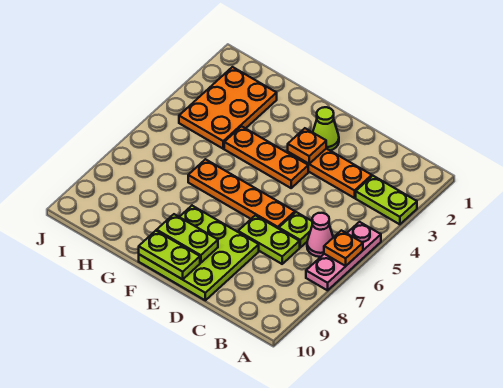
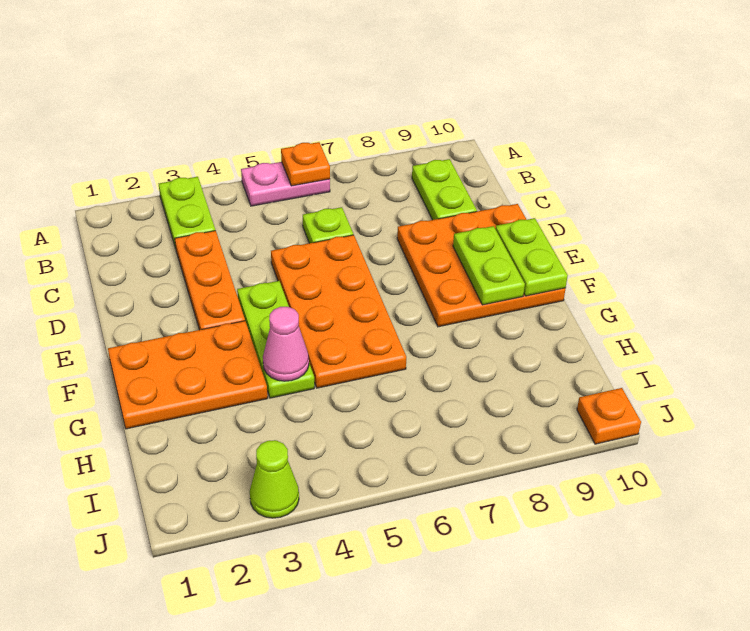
pink 1x3 plate [306,222,381,290] -> pink 1x2 plate [241,162,330,206]
pink 1x1 cone [307,213,333,257] -> pink 1x1 cone moved to [263,307,309,381]
lime 1x2 plate [238,215,300,264] -> lime 1x2 plate moved to [412,159,477,220]
orange 1x4 plate [188,159,295,229] -> orange 2x4 plate [271,235,406,388]
lime 3x3 plate [139,206,259,300] -> orange 3x3 plate [397,204,566,327]
lime 1x1 cone [313,107,339,150] -> lime 1x1 cone moved to [250,440,299,518]
orange 1x1 plate [288,128,326,164] -> orange 1x1 plate moved to [577,388,641,444]
orange 1x3 plate [224,126,308,188] -> lime 1x3 plate [237,281,314,398]
orange 2x3 plate [179,67,277,149] -> orange 2x3 plate moved to [108,321,268,429]

